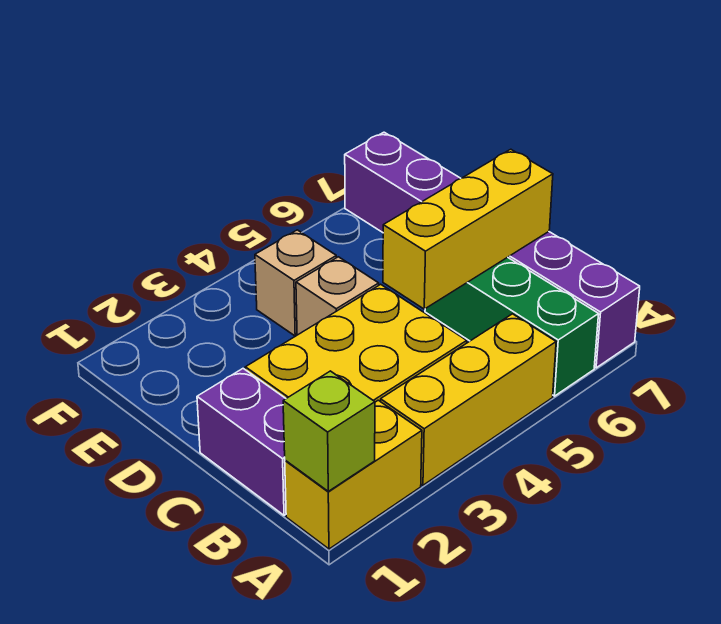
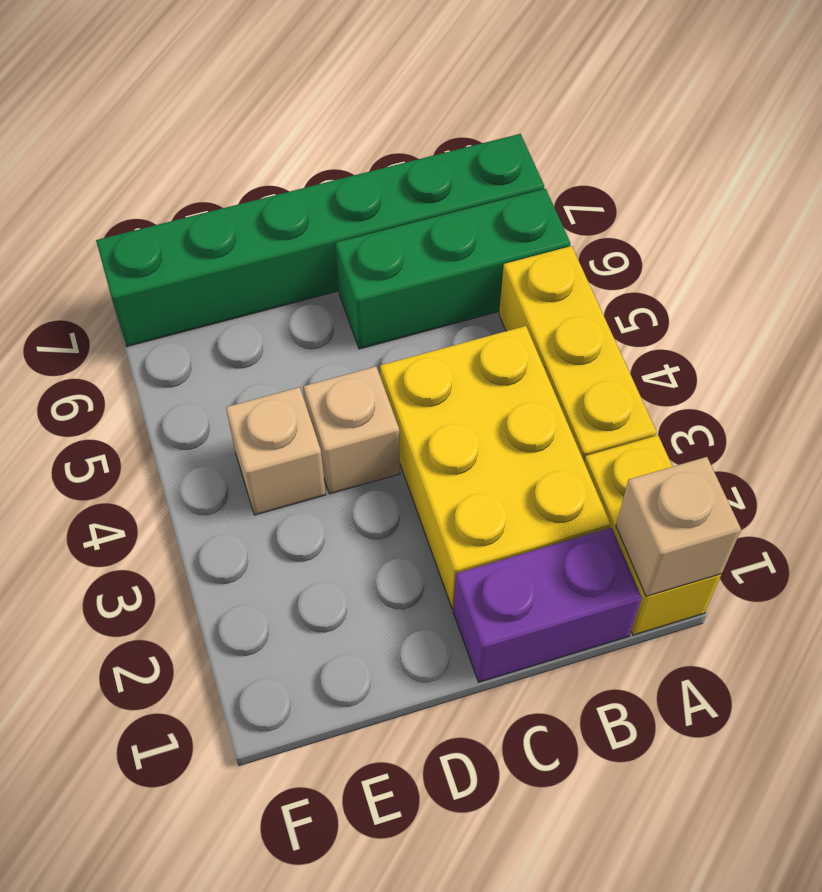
lime 1x1 brick [283,371,375,491] -> tan 1x1 brick [616,457,741,597]
purple 1x6 brick [345,132,640,368] -> green 1x6 brick [96,134,544,346]
yellow 1x3 brick [383,149,553,309] -> none

